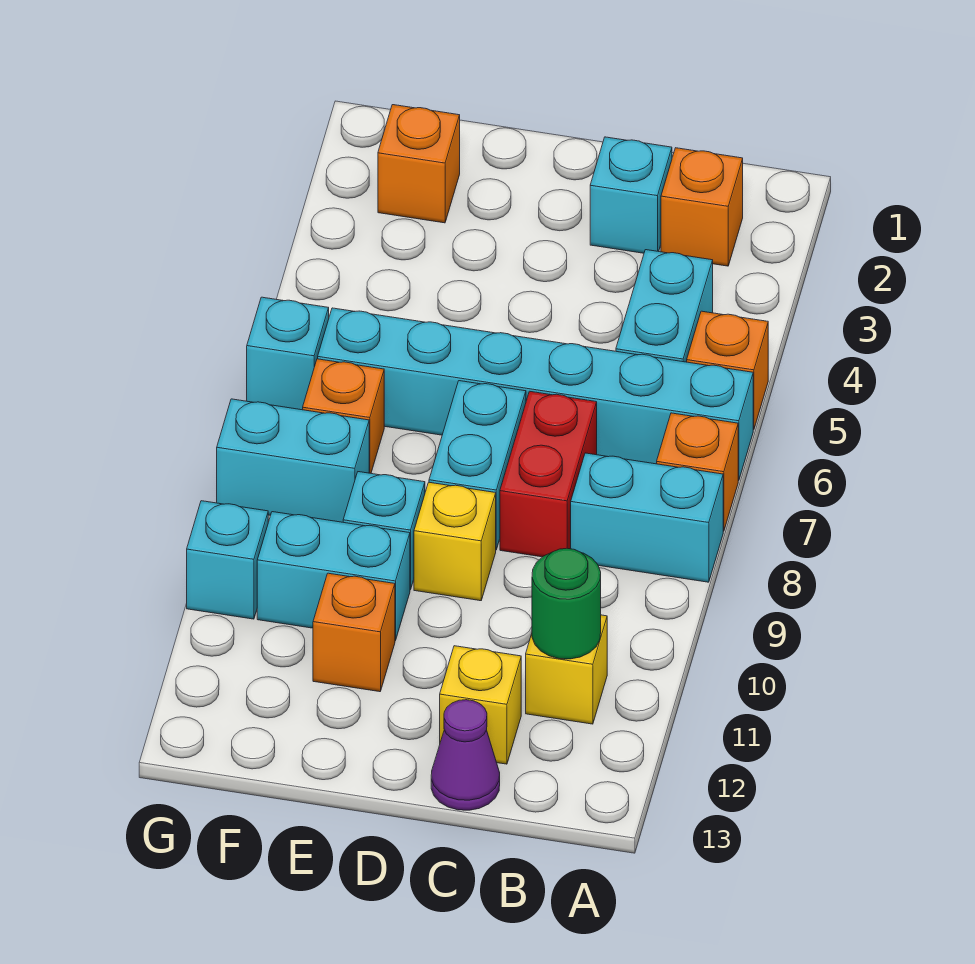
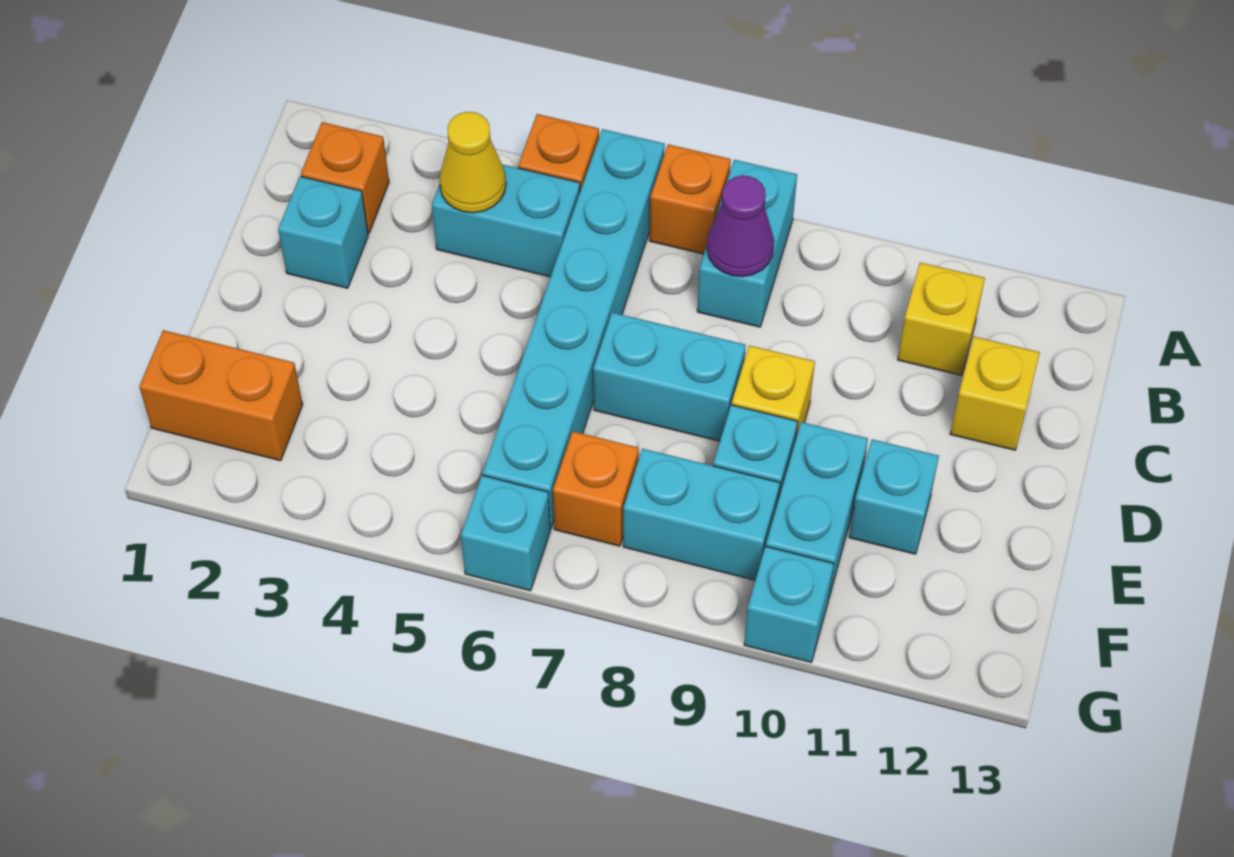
none -> yellow 1x1 cone [439,112,506,213]
green 1x1 round brick [532,548,601,659] -> none
red 1x2 brick [500,391,597,557] -> none
purple 1x1 cone [431,700,500,810] -> purple 1x1 cone moved to [707,176,774,277]
orange 1x1 brick [313,573,395,692] -> cyan 1x1 brick [849,439,939,554]
orange 1x1 brick [378,105,460,223] -> orange 1x2 brick [139,330,303,461]
cyan 1x2 brick [217,399,369,522] -> cyan 1x2 brick turned to [623,449,780,580]

